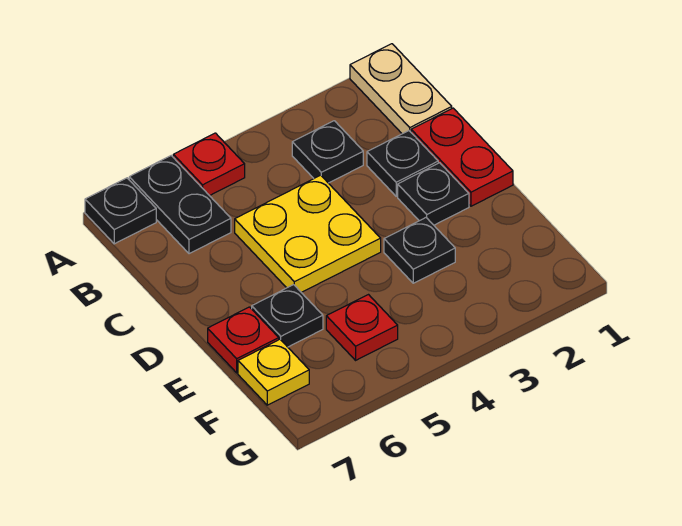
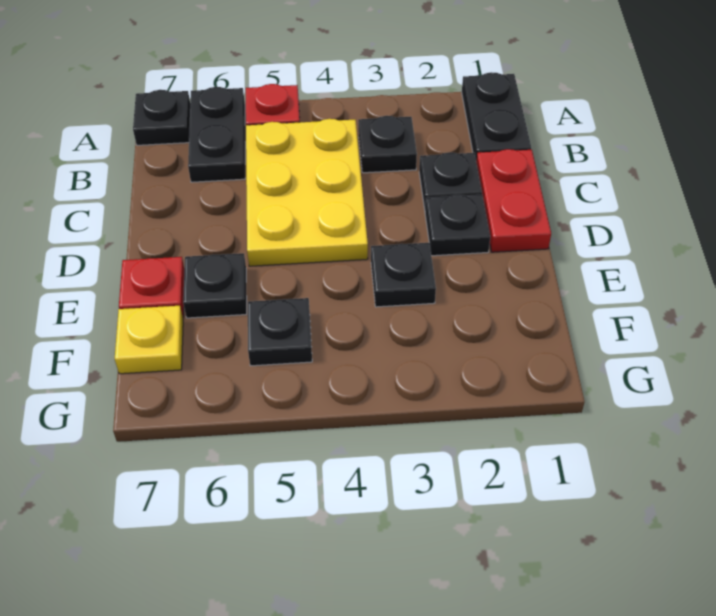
tan 1x2 plate [350,44,452,134] -> black 1x2 plate [462,72,531,161]
yellow 2x2 plate [235,175,381,292] -> yellow 2x3 plate [246,119,368,266]
red 1x1 plate [326,295,398,360] -> black 1x1 plate [248,298,312,366]

